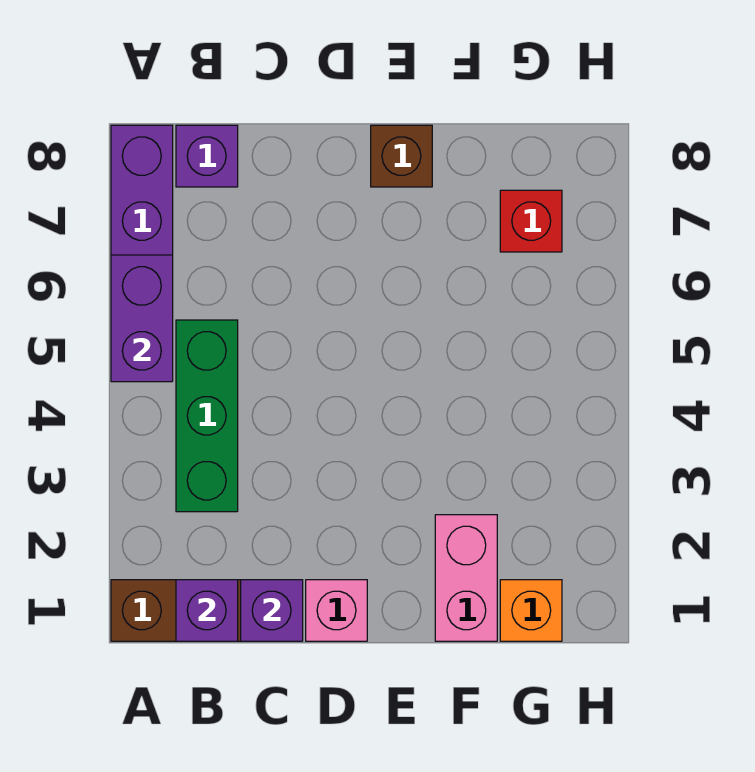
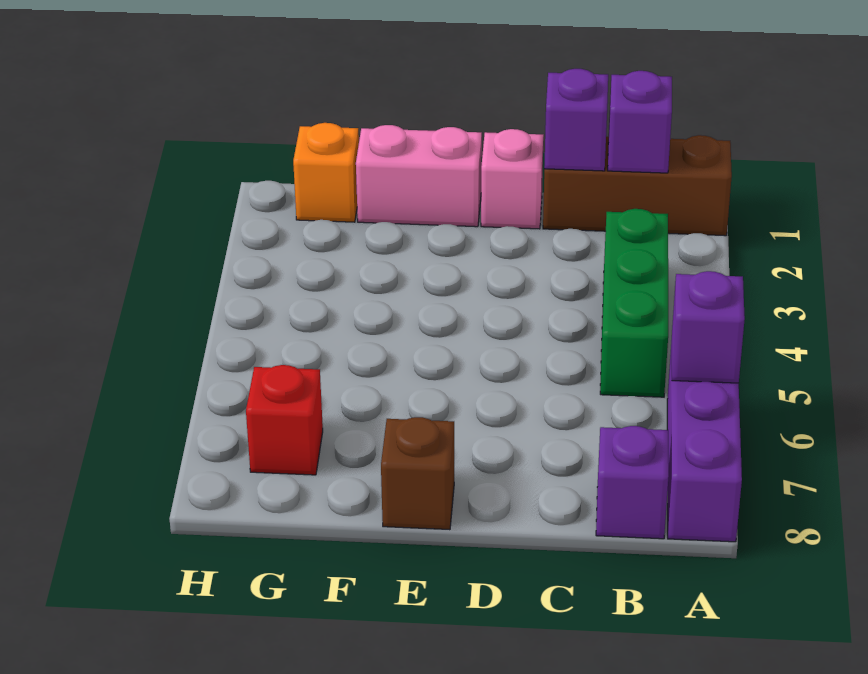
purple 1x2 brick [111,255,173,382] -> purple 1x1 brick [672,271,745,383]
pink 1x2 brick [435,515,497,641] -> pink 1x2 brick turned to [356,125,482,227]

